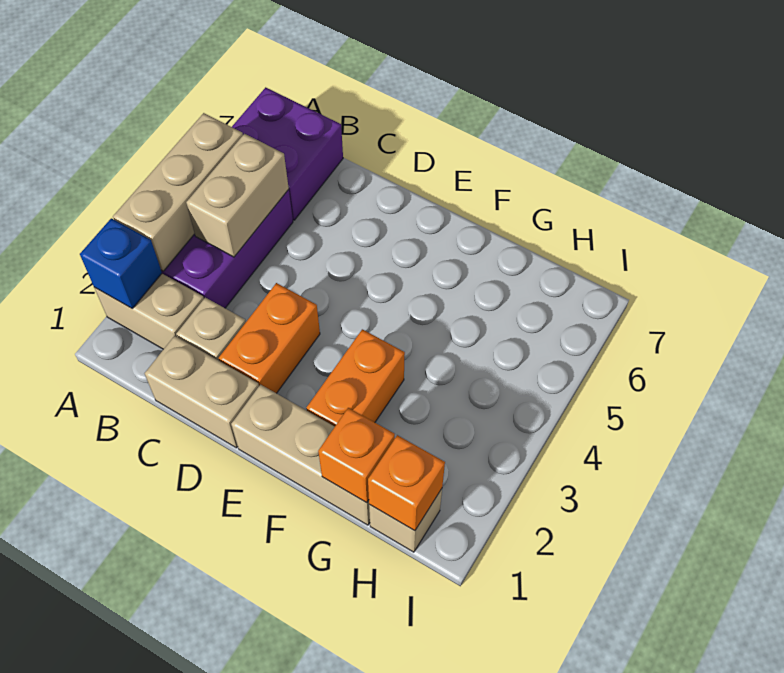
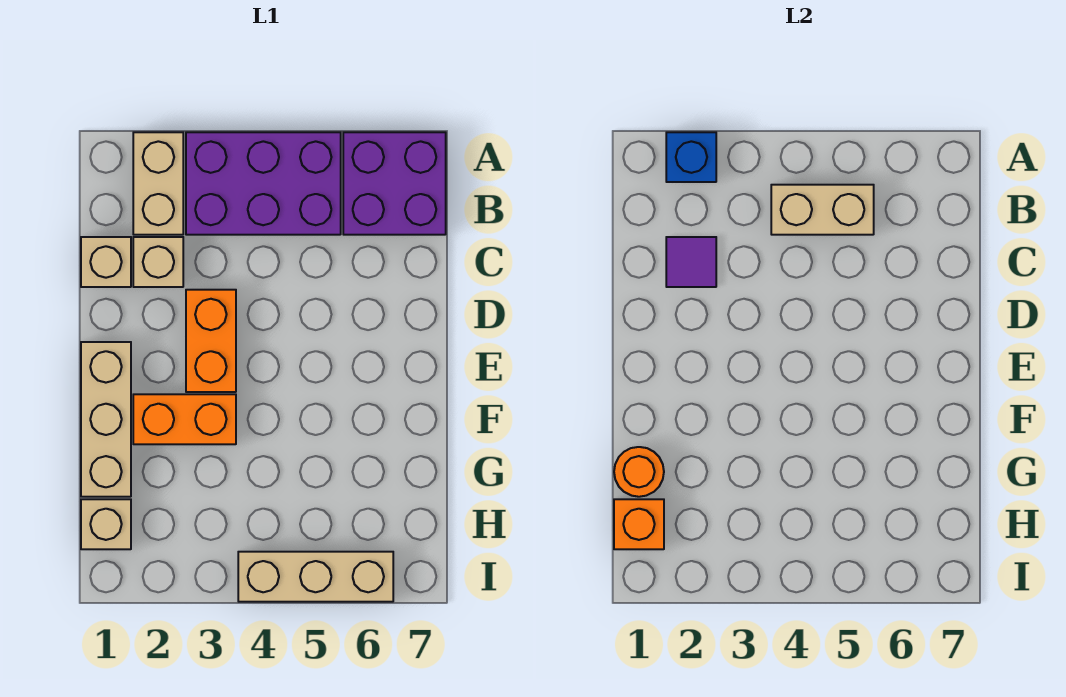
tan 1x3 brick [113,113,243,271] -> tan 1x3 brick moved to [238,552,393,602]
tan 1x2 brick [145,336,259,448] -> tan 1x1 brick [81,237,131,287]
none -> purple 1x1 tile [666,237,716,287]
orange 1x2 brick [219,283,320,393] -> orange 1x2 brick turned to [186,290,236,392]
orange 1x1 brick [318,408,395,503] -> orange 1x1 round brick [614,447,664,497]

